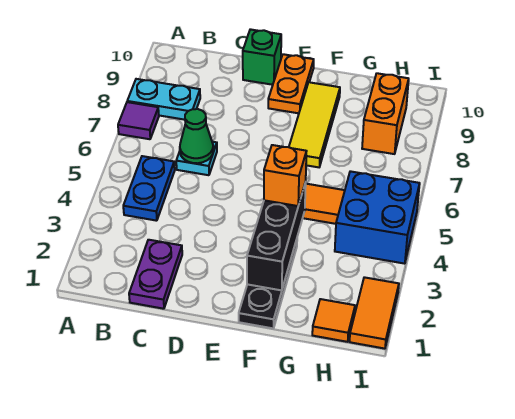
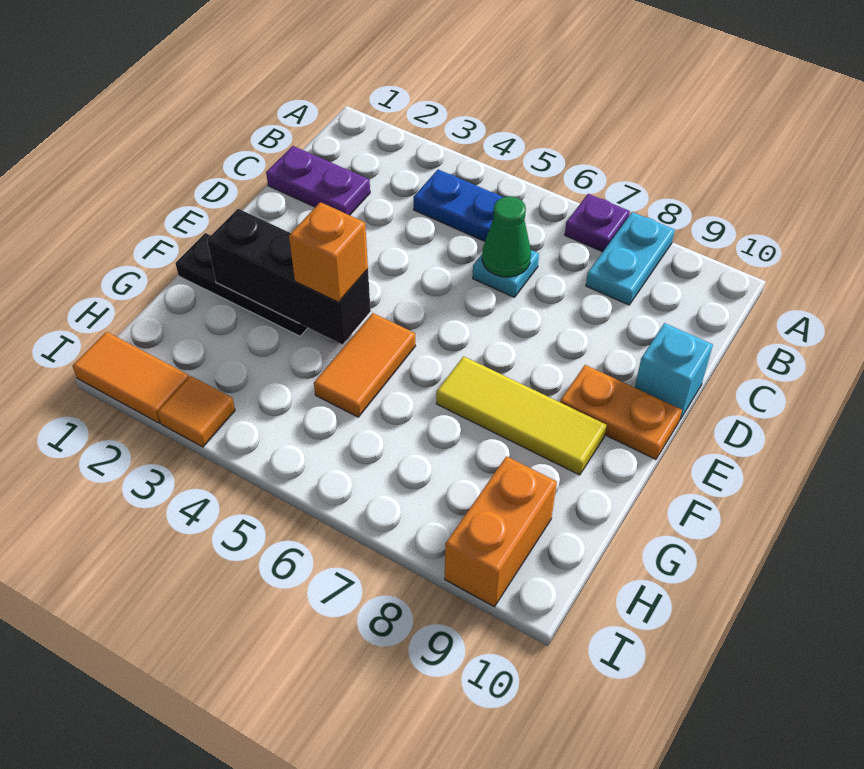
purple 1x1 tile [118,102,159,139] -> purple 1x1 plate [565,194,630,252]
green 1x1 brick [243,29,281,85] -> cyan 1x1 brick [635,323,713,419]
orange 1x1 tile [312,299,355,342] -> orange 1x1 tile moved to [158,376,235,447]
blue 2x2 brick [335,171,420,264] -> none
orange 1x2 brick [362,73,409,154] -> orange 1x2 brick turned to [445,456,557,607]

